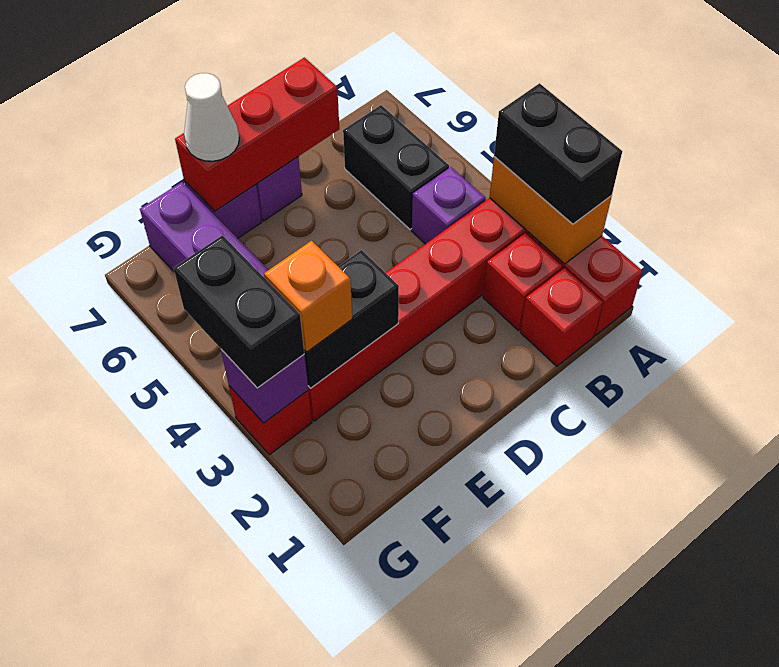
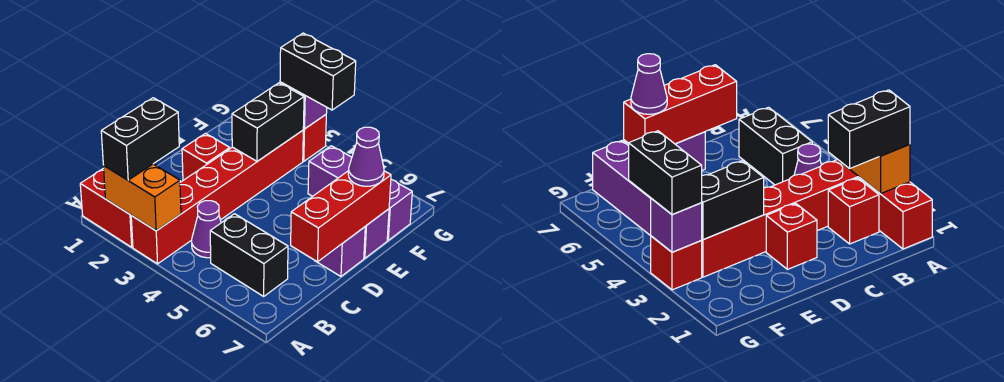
black 1x2 brick [494,83,622,224] -> black 1x2 brick turned to [101,98,179,180]
red 1x1 brick [520,268,603,366] -> red 1x1 brick moved to [182,133,230,180]
purple 1x1 brick [412,167,486,244] -> purple 1x1 cone [192,201,221,258]
white 1x1 cone [184,73,239,161] -> purple 1x1 cone [348,127,384,186]
orange 1x1 brick [264,241,352,352] -> none

